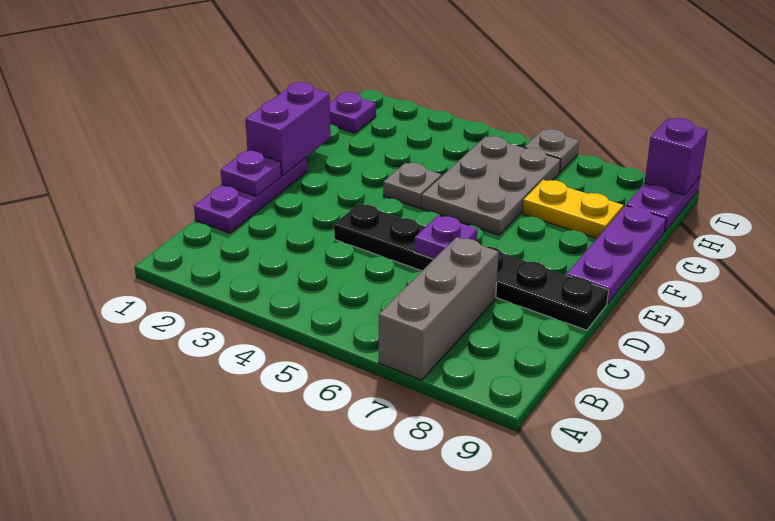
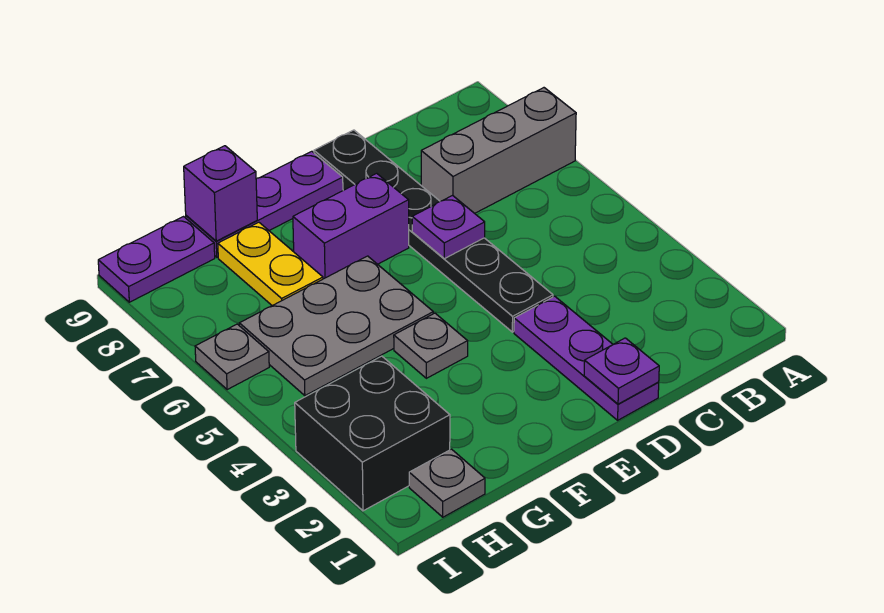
purple 1x3 plate [194,158,307,233] -> purple 1x3 plate turned to [514,296,659,420]
purple 1x2 brick [245,82,331,176] -> purple 1x2 brick moved to [293,173,409,279]
purple 1x1 plate [330,92,376,133] -> grey 1x1 plate [409,449,485,517]
none -> black 2x2 brick [295,356,450,511]
purple 1x1 brick [645,118,708,195] -> purple 1x1 brick moved to [184,146,257,241]

